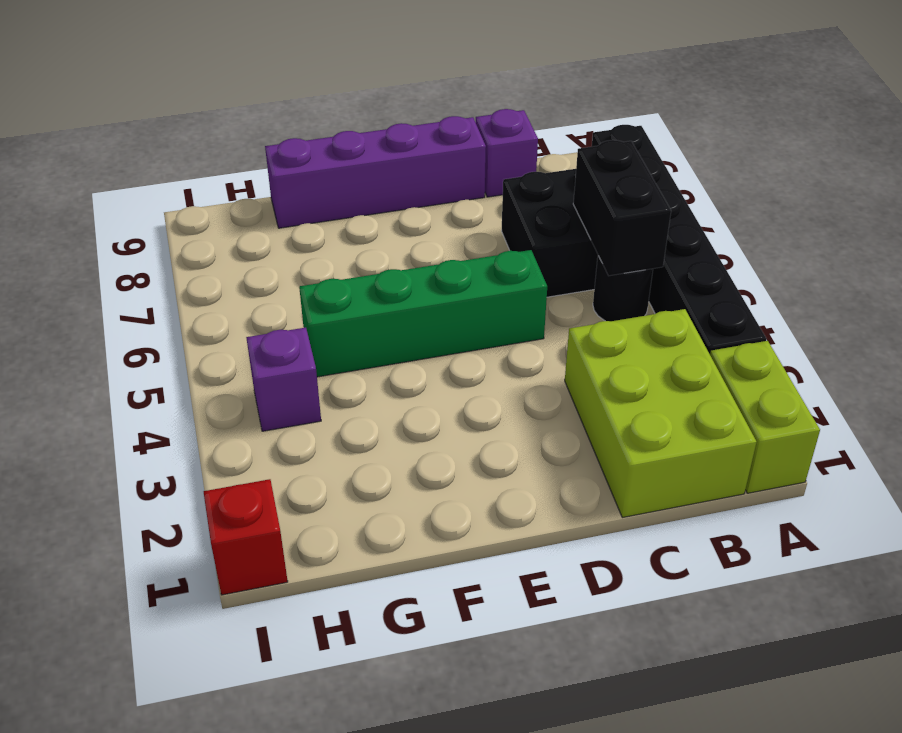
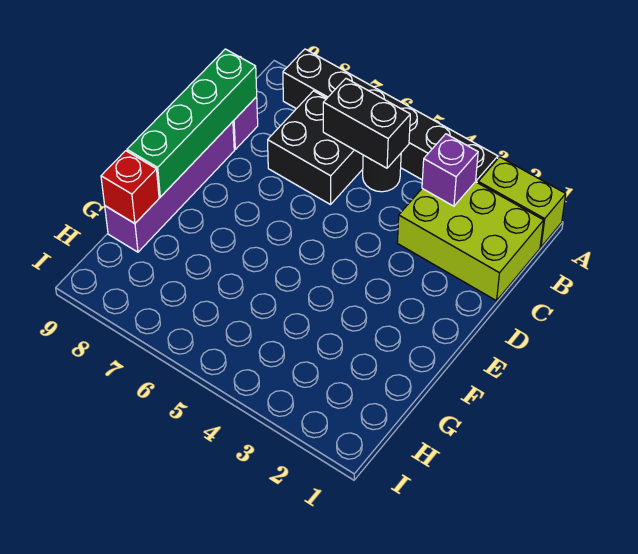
green 1x4 brick [299,250,547,377] -> green 1x4 brick moved to [127,49,257,197]
purple 1x1 brick [246,328,321,431] -> purple 1x1 brick moved to [422,134,478,206]
red 1x1 brick [204,479,288,595] -> red 1x1 brick moved to [101,151,159,223]

